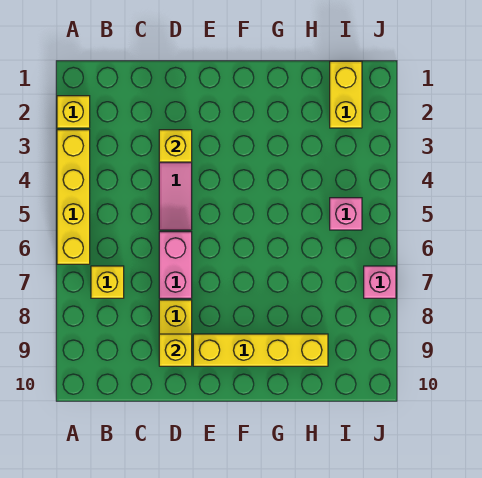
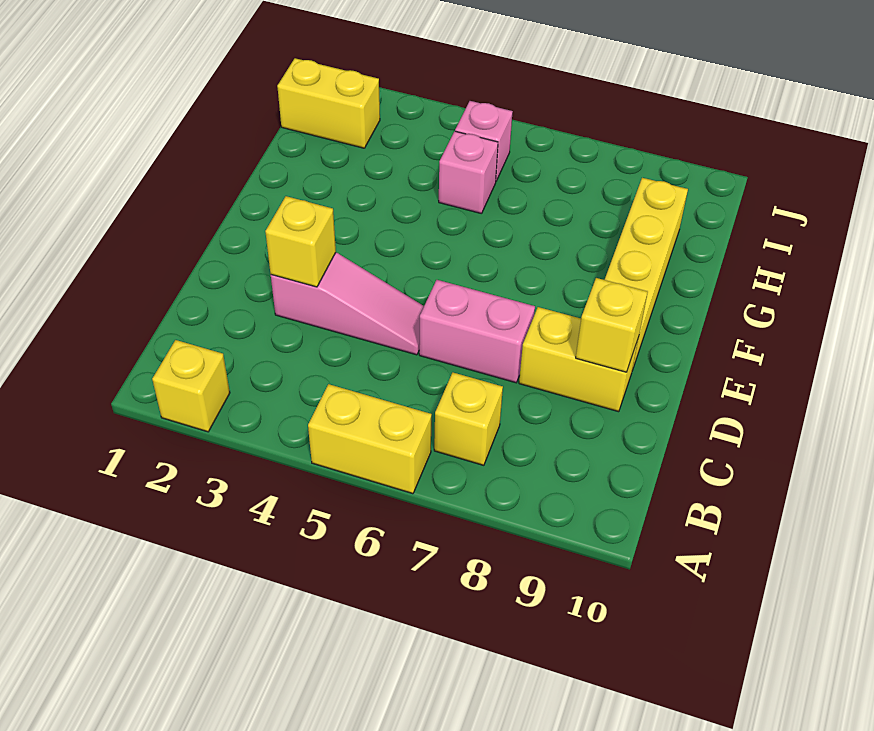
yellow 1x4 brick [57,130,90,264] -> yellow 1x2 brick [308,384,432,494]
pink 1x1 brick [364,266,396,298] -> pink 1x1 brick moved to [439,131,498,214]

